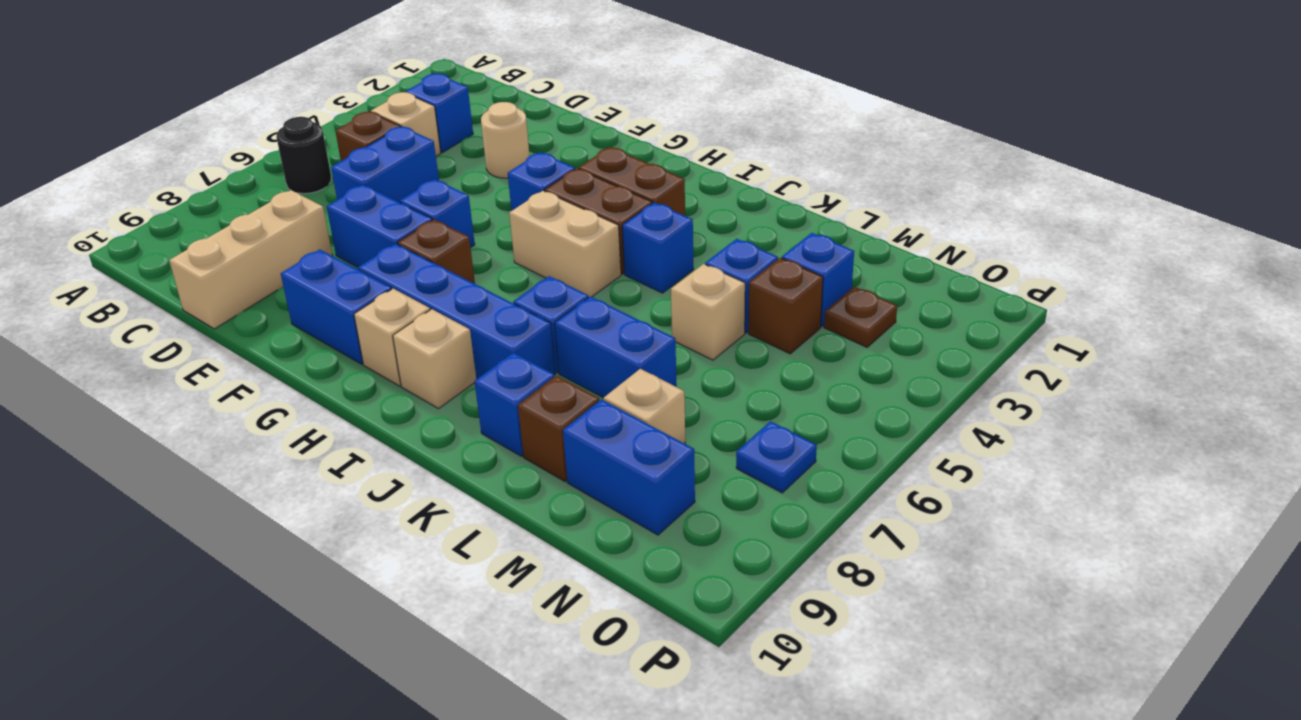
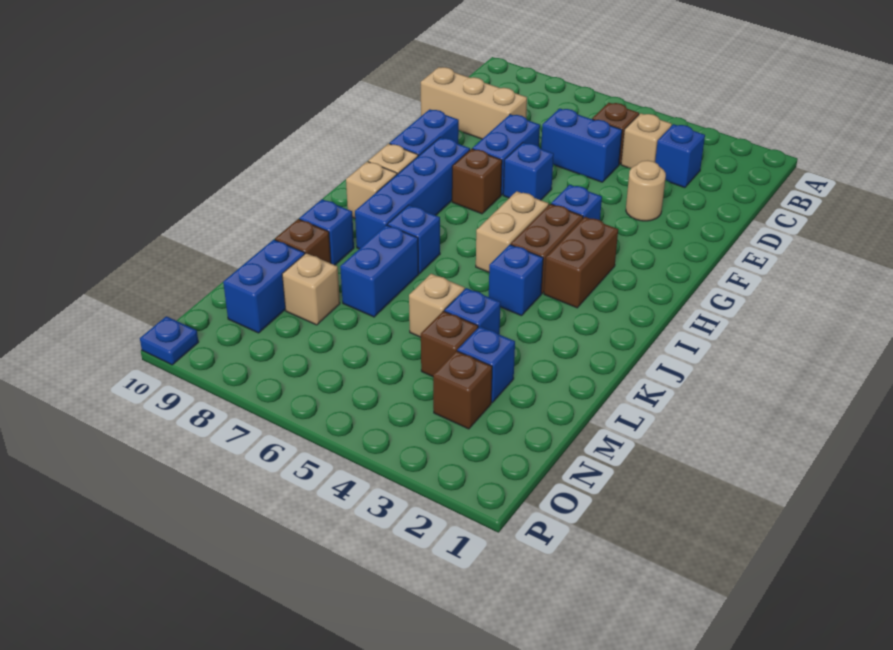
black 1x1 round brick [276,117,331,194] -> none
brown 1x1 plate [824,287,897,347] -> brown 1x1 brick [433,351,492,429]
blue 1x1 plate [736,421,817,493] -> blue 1x1 plate moved to [140,316,199,365]

